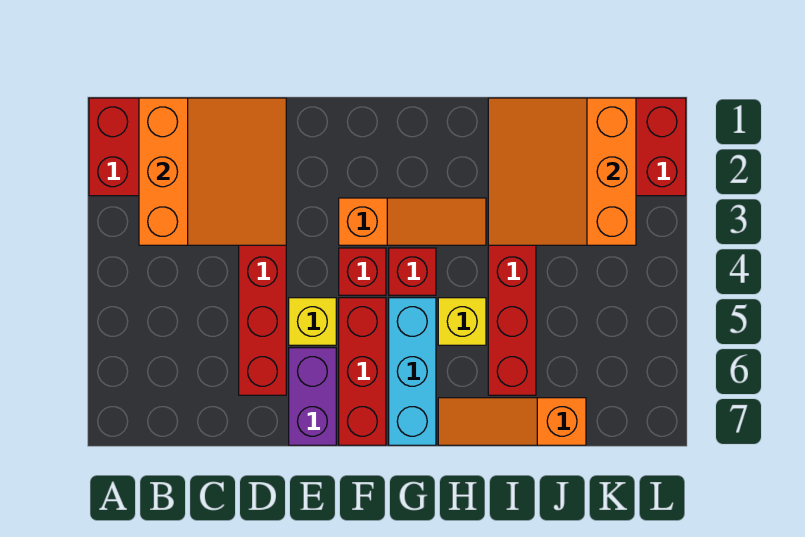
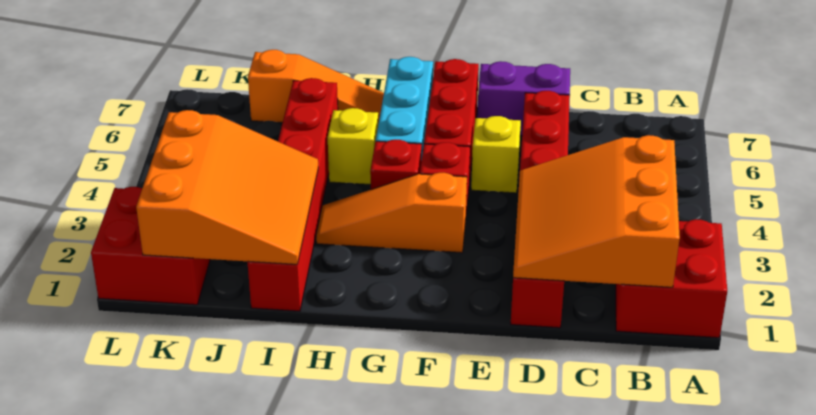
purple 1x2 brick [289,348,336,445] -> purple 1x2 brick turned to [477,61,570,136]

